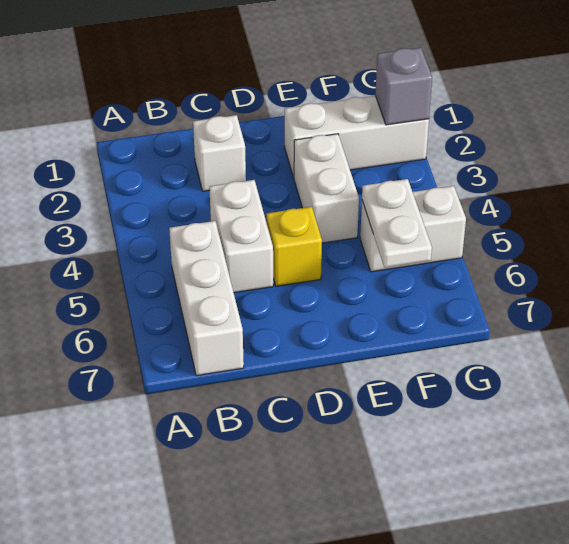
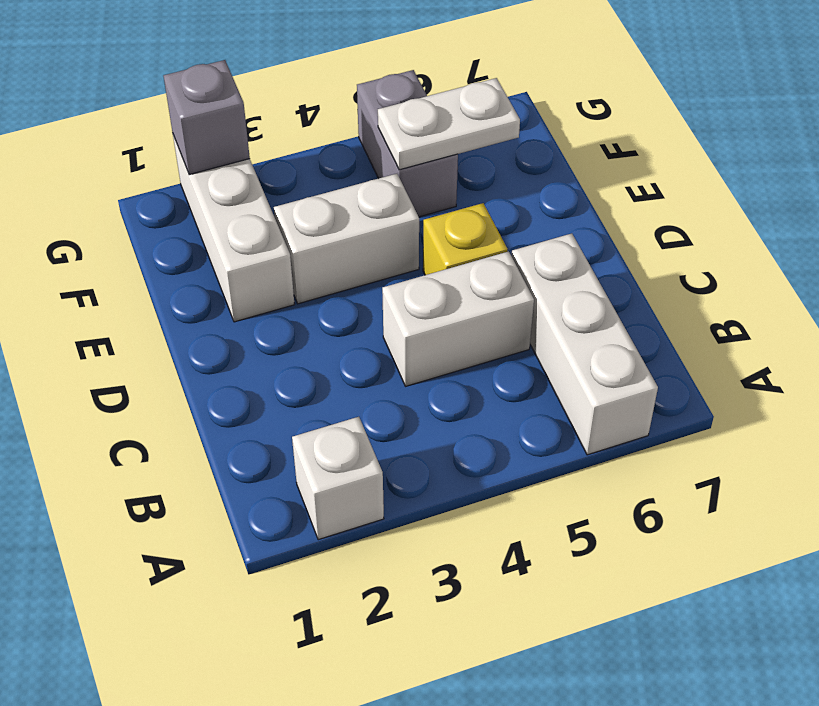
white 1x3 brick [169,221,244,376] -> white 1x3 brick turned to [512,233,658,455]
white 1x1 brick [193,115,246,191] -> white 1x1 brick moved to [292,417,384,540]
white 1x2 brick [360,186,466,272] -> grey 1x2 brick [357,70,458,217]

